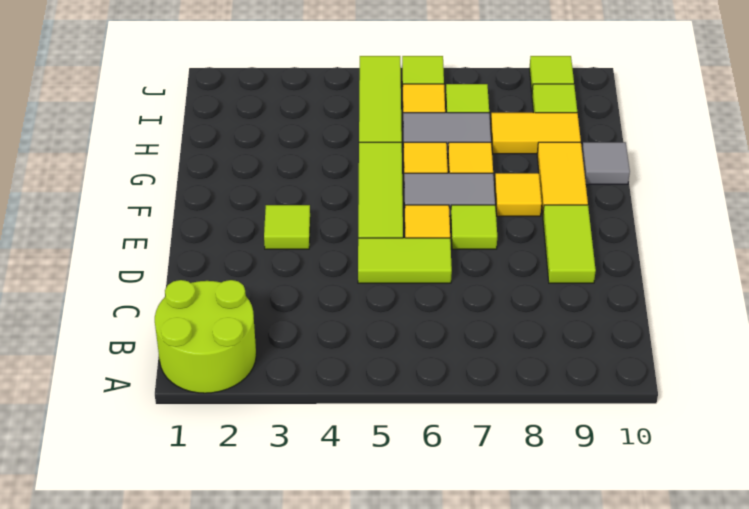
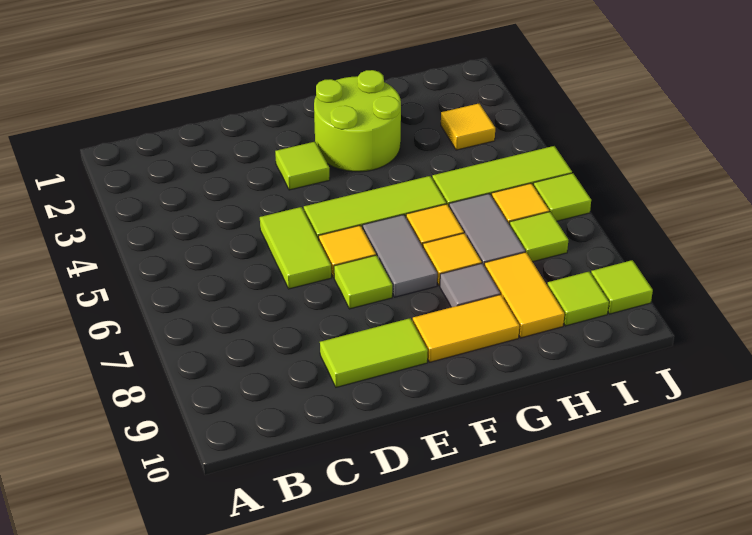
lime 2x2 round brick [155,280,256,393] -> lime 2x2 round brick moved to [314,70,401,172]
yellow 1x1 tile [495,173,542,216] -> yellow 1x1 tile moved to [441,104,495,150]
grey 1x1 tile [582,142,630,185] -> grey 1x1 tile moved to [440,263,500,307]

